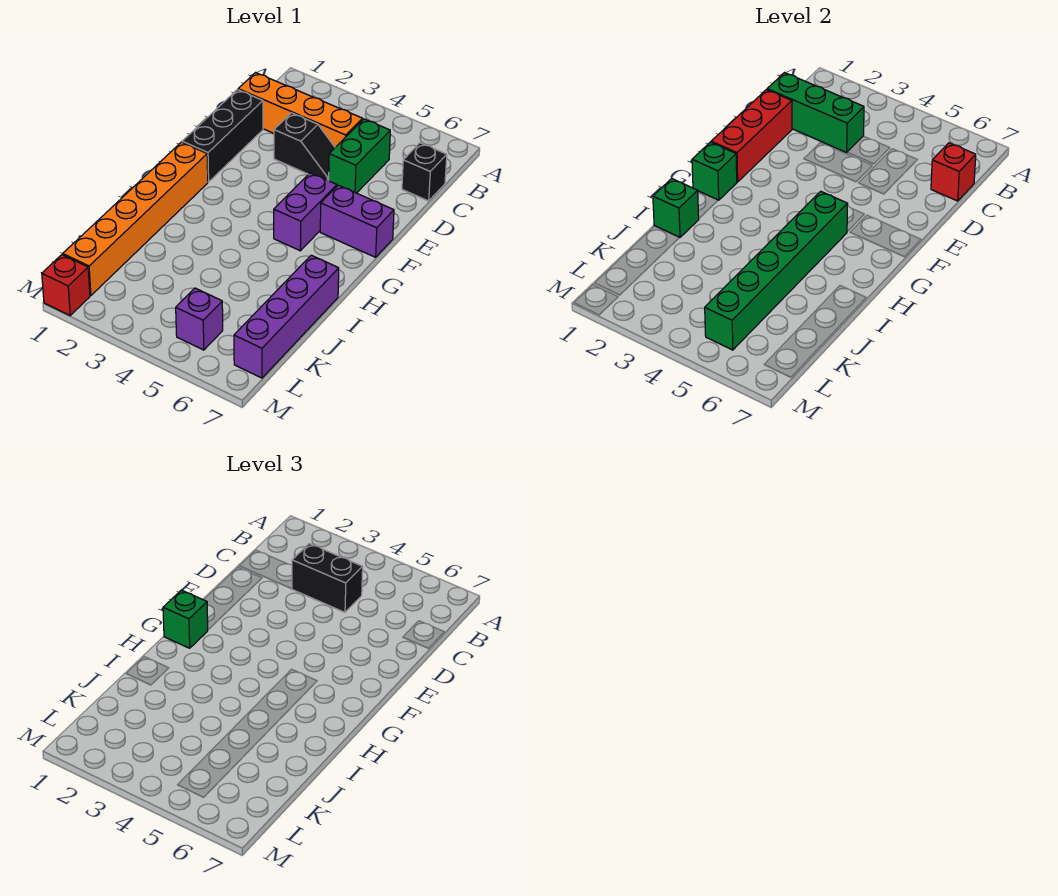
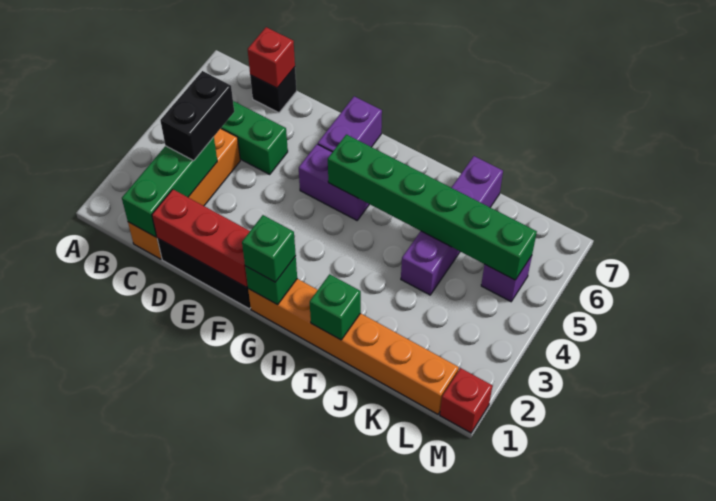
black 1x2 slope [274,113,335,181] -> none
purple 1x4 brick [234,255,339,378] -> purple 1x4 brick turned to [401,156,503,295]

